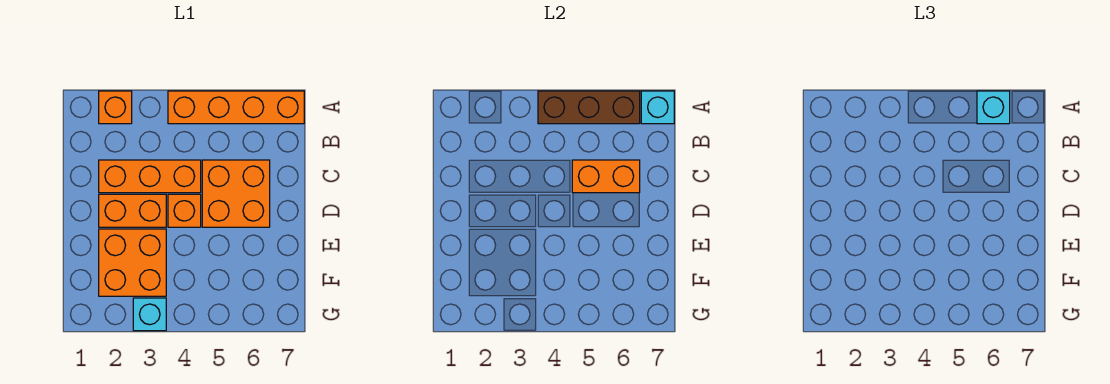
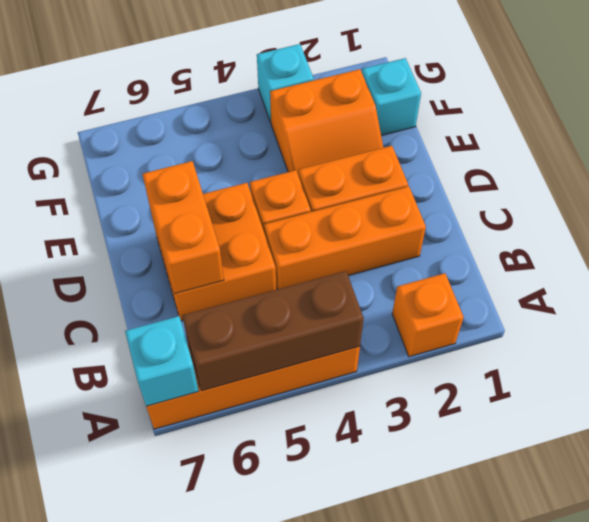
cyan 1x1 brick [977,91,1010,124] -> cyan 1x1 brick moved to [362,58,421,136]
orange 1x2 brick [572,160,640,193] -> orange 1x2 brick turned to [143,161,224,294]
orange 2x2 brick [99,229,166,296] -> orange 2x2 slope [270,69,383,176]

